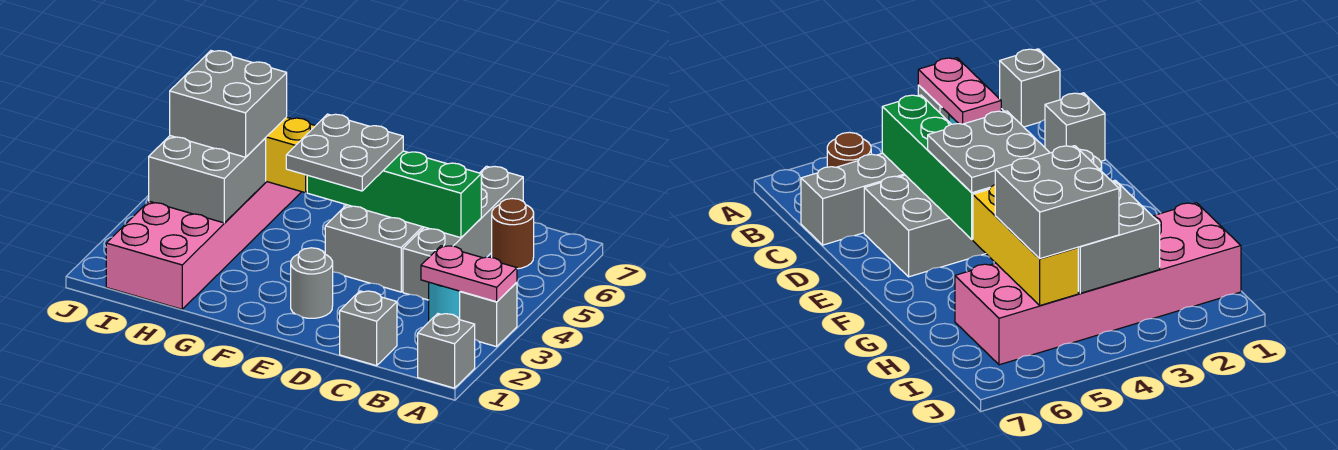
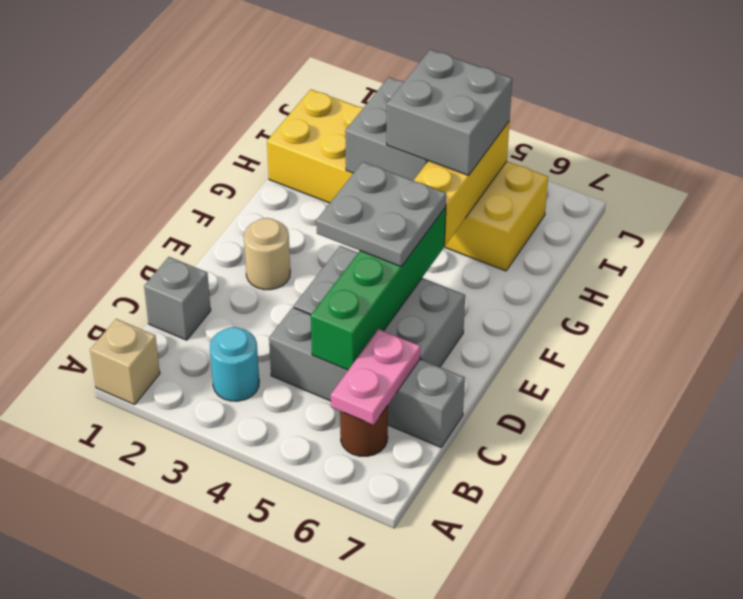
grey 1x1 brick [418,314,475,388] -> tan 1x1 brick [90,319,160,405]
grey 1x1 brick [460,282,517,347] -> none
pink 1x2 plate [421,246,517,302] -> pink 1x2 plate moved to [331,329,421,425]
grey 1x1 round brick [291,248,333,318] -> tan 1x1 round brick [244,218,290,290]
pink 2x6 brick [106,181,301,309] -> yellow 2x6 brick [267,89,548,271]

